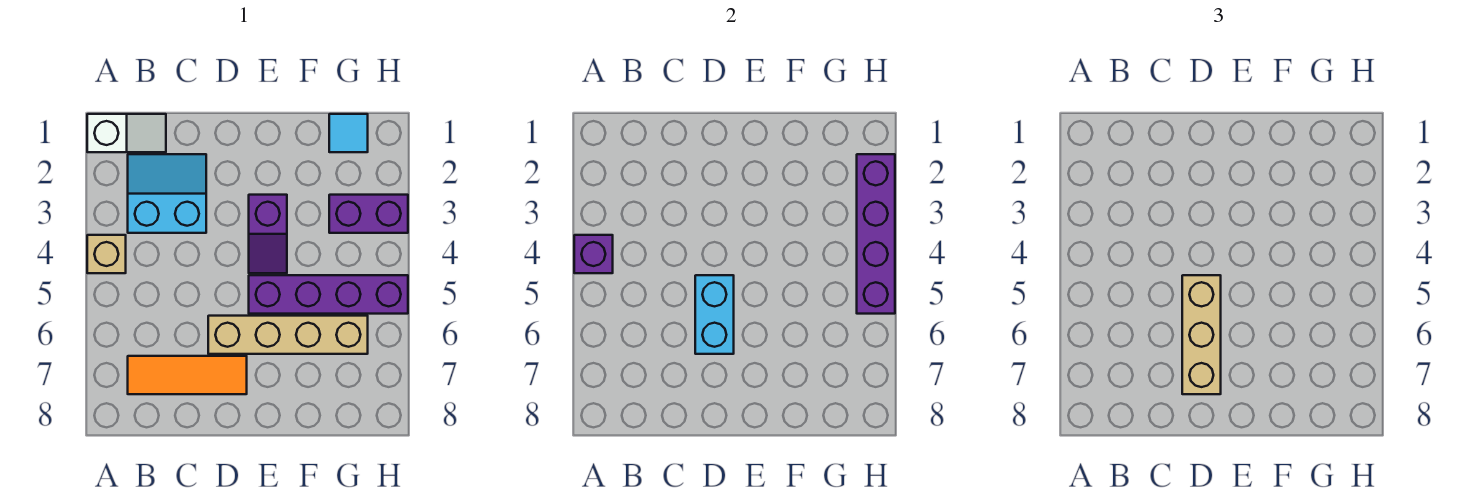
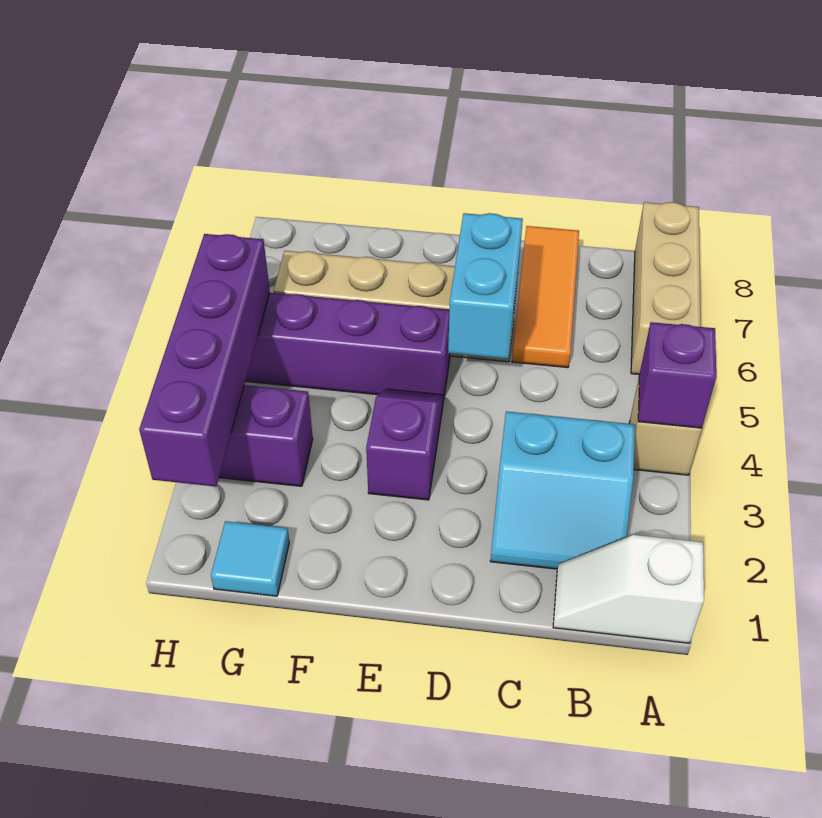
orange 1x3 tile [128,356,247,394] -> orange 1x3 tile turned to [512,226,579,368]
tan 1x3 brick [1182,275,1221,394] -> tan 1x3 brick moved to [631,202,700,375]

